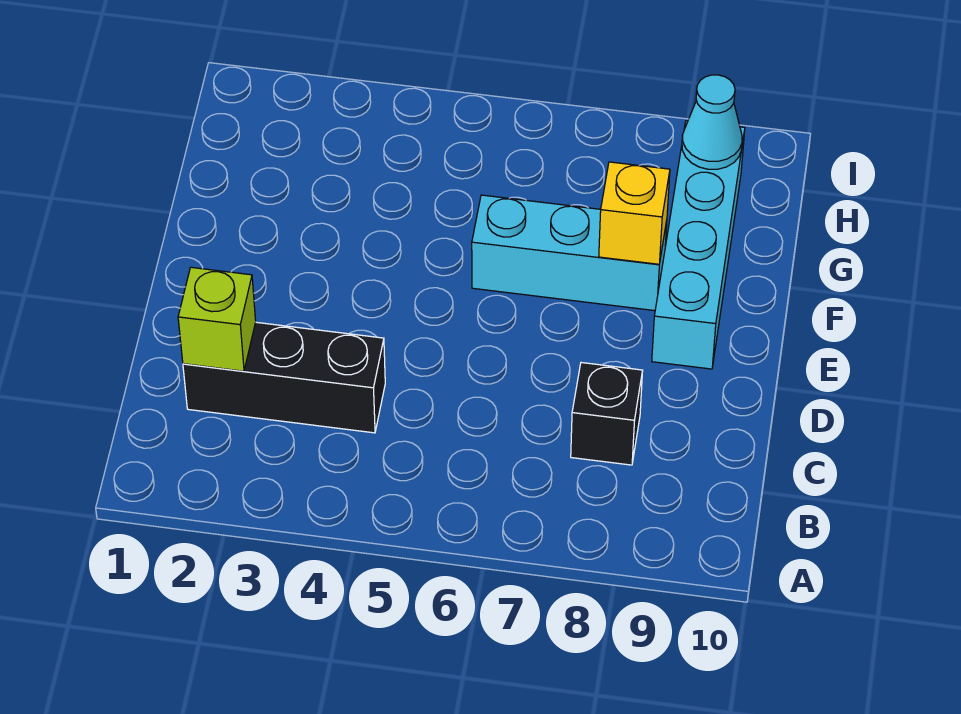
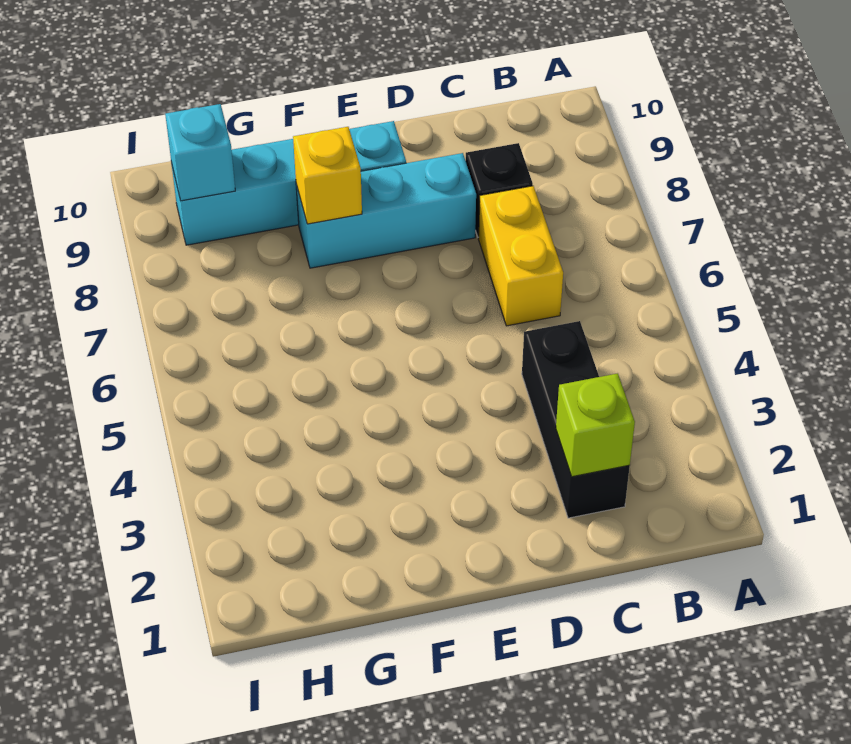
none -> yellow 1x2 brick [479,186,563,326]
cyan 1x3 brick [472,195,667,311] -> cyan 1x3 brick turned to [296,153,476,268]
cyan 1x1 cone [682,75,742,169] -> cyan 1x1 brick [165,104,235,201]

